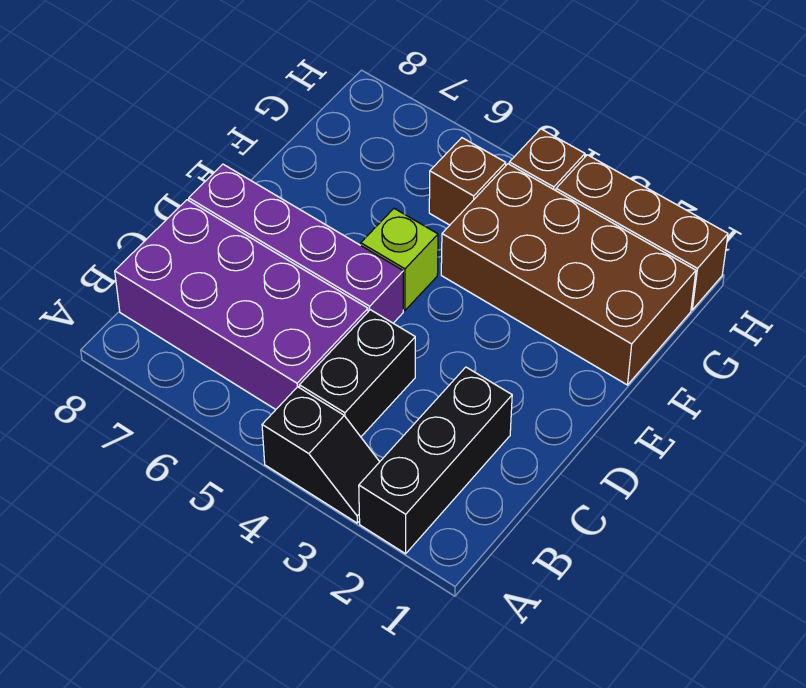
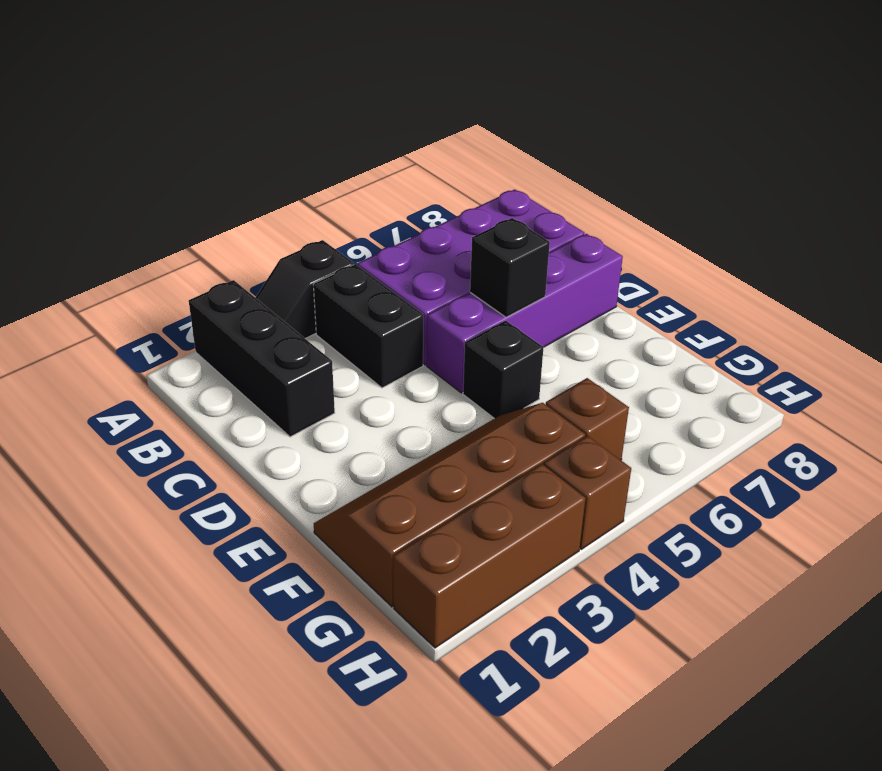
none -> black 1x1 brick [470,218,550,317]
lime 1x1 brick [361,209,438,310] -> black 1x1 brick [463,321,544,419]
brown 2x4 brick [441,164,696,385] -> brown 2x4 slope [314,403,585,607]

